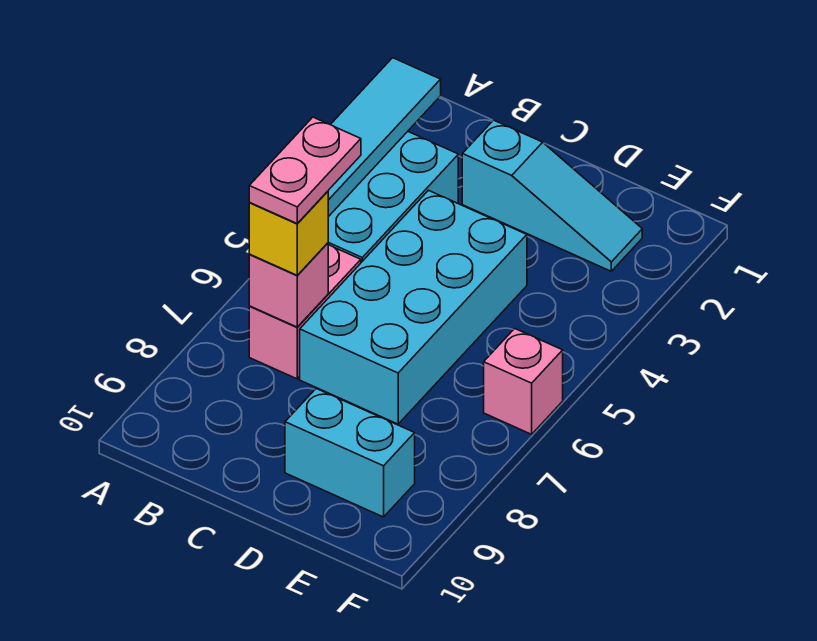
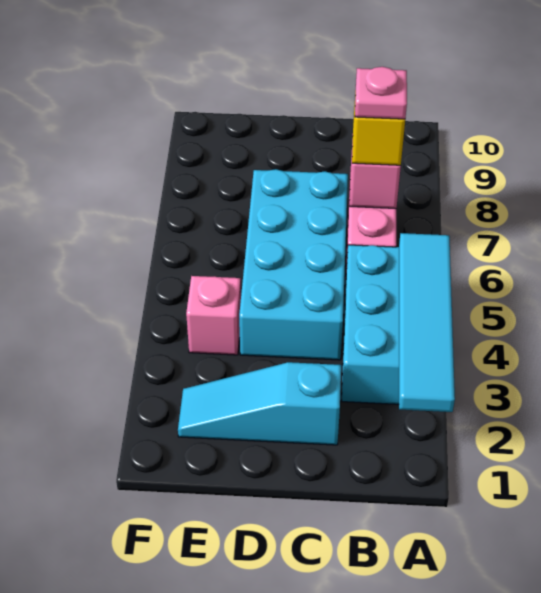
pink 1x2 plate [249,117,361,224] -> pink 1x1 plate [355,67,407,119]
cyan 1x2 brick [285,389,415,517] -> none
pink 1x1 brick [484,329,563,434] -> pink 1x1 brick moved to [186,276,241,355]

